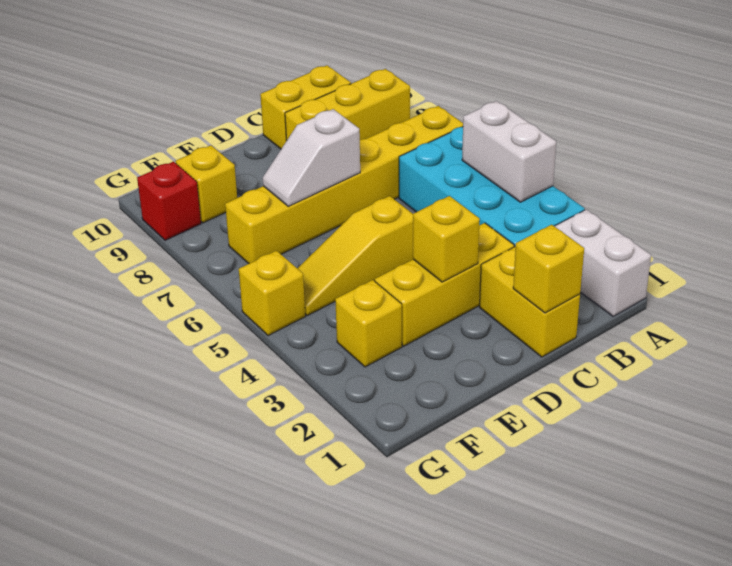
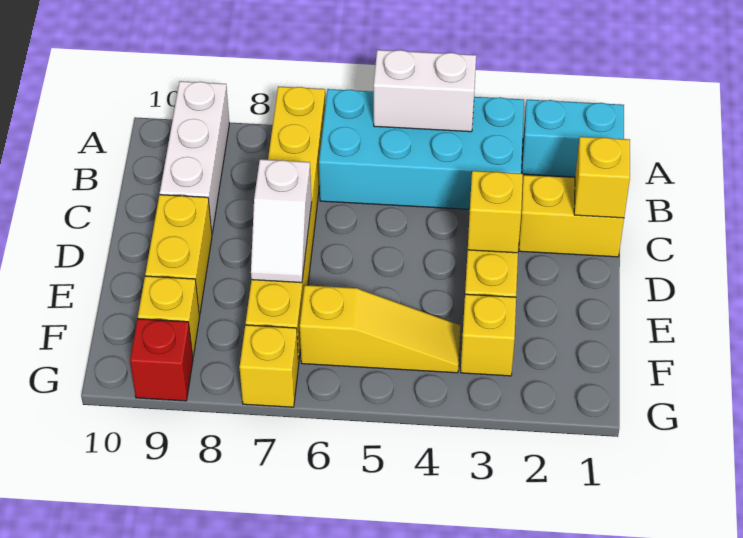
white 1x2 brick [554,209,651,316] -> cyan 1x2 brick [522,100,624,177]
yellow 1x3 brick [285,69,410,140] -> white 1x3 brick [160,81,229,233]
yellow 1x2 brick [260,65,351,149] -> yellow 1x2 brick moved to [145,195,212,315]
yellow 1x3 slope [297,196,413,316] -> yellow 1x3 slope turned to [300,285,461,373]
yellow 1x1 brick [239,251,305,336] -> yellow 1x1 brick moved to [239,325,299,407]

